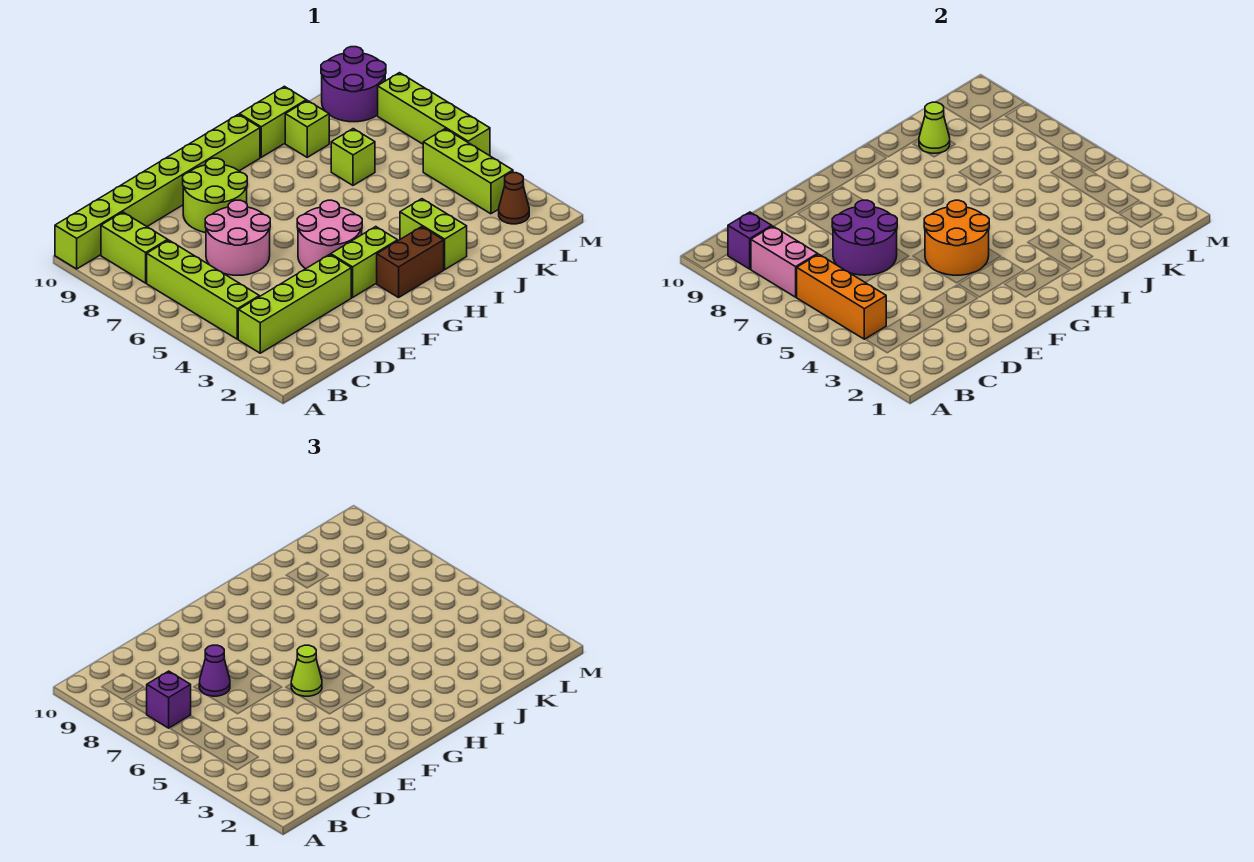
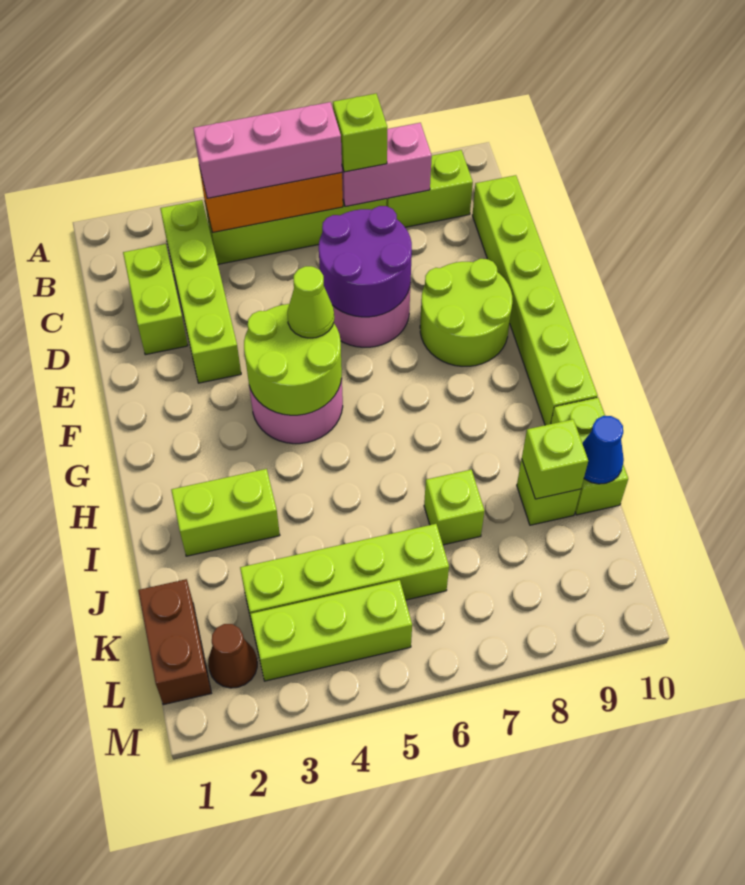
lime 1x8 brick [55,114,260,269] -> lime 1x6 brick [472,175,598,425]
none -> pink 1x3 brick [193,102,342,198]
purple 1x1 brick [147,671,191,728] -> lime 1x1 brick [333,94,387,172]
purple 1x1 brick [728,212,772,269] -> none
purple 1x1 cone [199,645,230,696] -> none
lime 1x2 brick [331,227,398,297] -> lime 1x2 brick moved to [123,244,188,355]
orange 2x2 round brick [924,200,989,275] -> lime 2x2 round brick [244,304,342,415]
brown 1x2 brick [377,227,444,298] -> brown 1x2 brick moved to [138,579,211,705]
lime 1x1 cone [919,102,950,153] -> lime 1x1 brick [522,419,588,499]
none -> blue 1x1 cone [582,416,624,484]
purple 2x2 round brick [321,47,386,122] -> none
lime 1x4 brick [378,73,490,156] -> lime 1x4 brick moved to [240,524,449,627]

